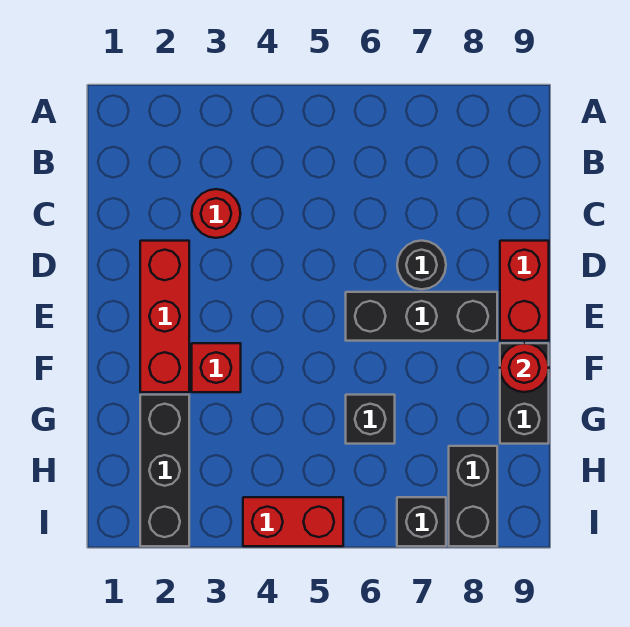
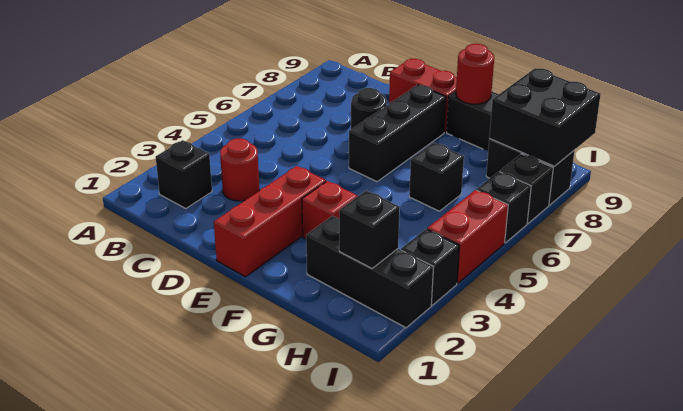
none -> black 1x1 brick [156,140,212,208]
red 1x3 brick [140,241,189,392] -> red 1x3 brick turned to [214,166,326,277]
none -> black 1x1 brick [339,191,400,268]
none -> black 2x2 brick [489,68,601,166]
none -> black 1x1 brick [401,229,459,305]
none -> black 1x1 brick [477,172,531,243]

